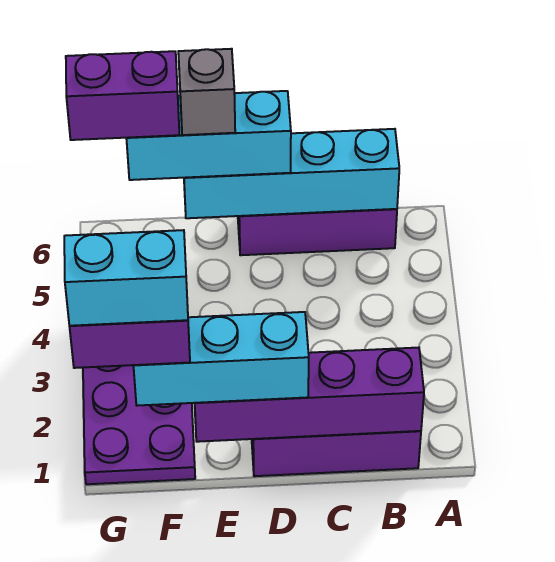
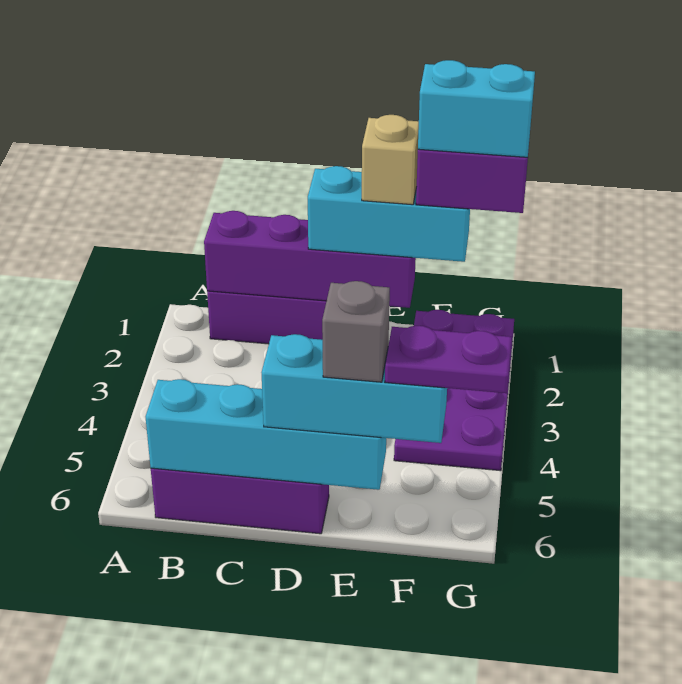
none -> tan 1x1 brick [362,115,419,205]
purple 1x2 brick [66,51,179,140] -> purple 1x2 plate [385,326,512,393]

